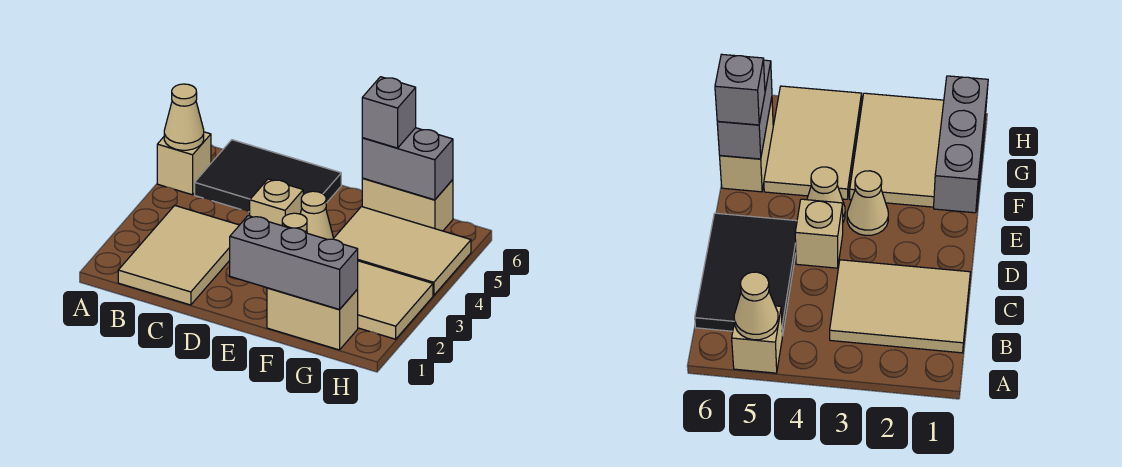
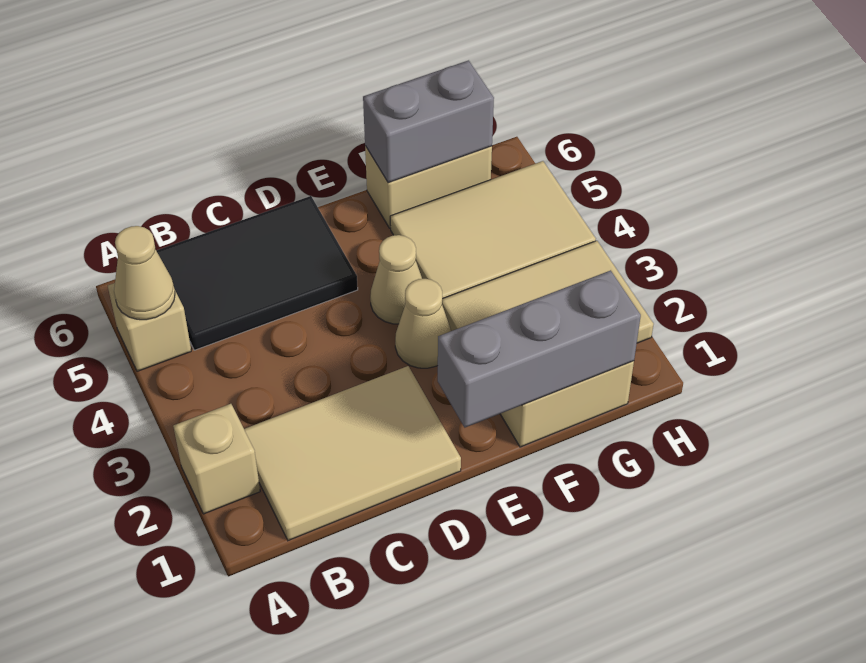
tan 2x3 tile [118,205,239,305] -> tan 2x3 tile turned to [244,366,461,541]
tan 1x1 brick [250,179,303,226] -> tan 1x1 brick moved to [173,404,260,514]
grey 1x1 brick [362,77,416,148] -> none

